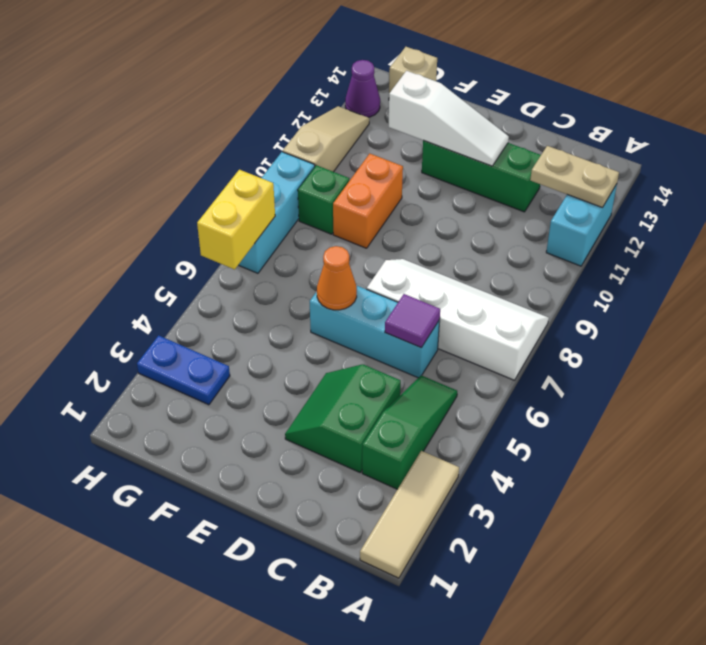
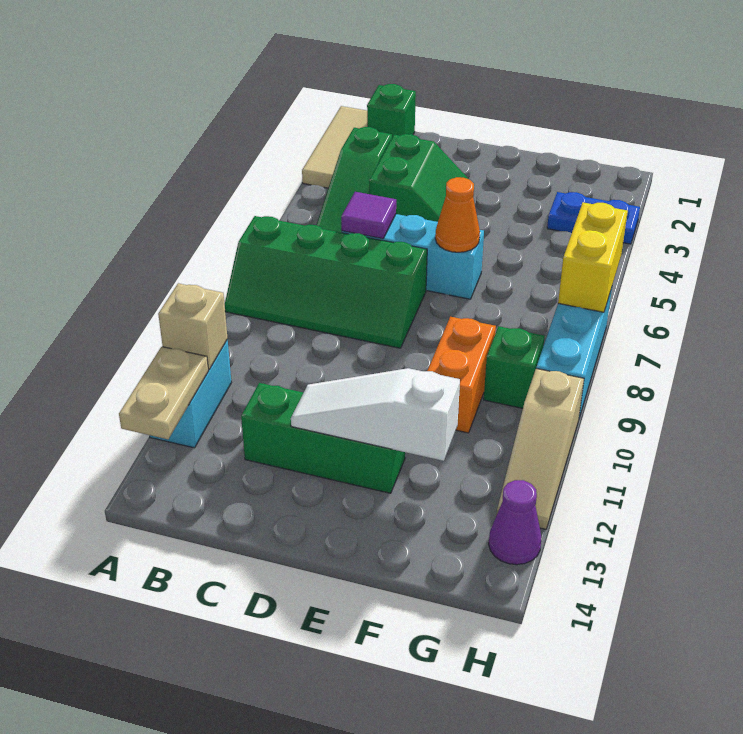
white 2x4 slope [367,259,549,380] -> green 2x4 slope [225,216,427,348]
tan 1x2 plate [530,146,619,208] -> tan 1x2 plate turned to [119,347,208,439]
none -> green 1x1 brick [367,84,416,137]
tan 1x1 brick [389,47,437,94] -> tan 1x1 brick moved to [158,283,228,369]

